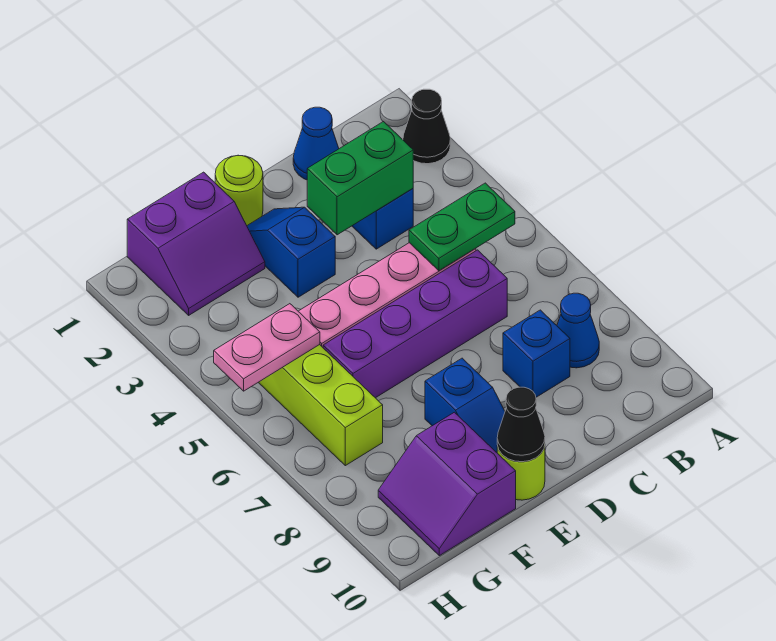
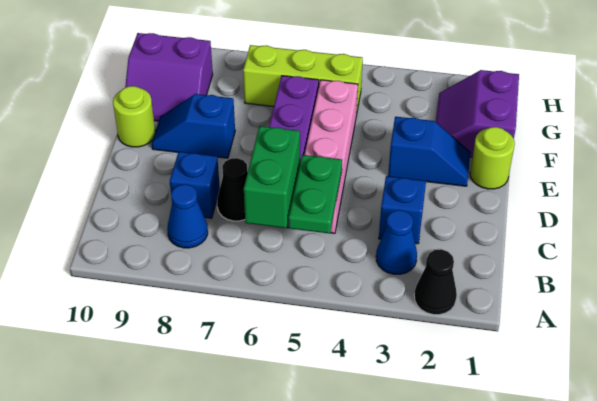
blue 1x1 cone [293,107,339,180] -> blue 1x1 cone moved to [376,210,417,274]
green 1x2 brick [307,122,413,235] -> green 1x2 brick moved to [244,126,300,228]
black 1x1 cone [497,387,545,462] -> black 1x1 cone moved to [217,158,248,221]
purple 2x2 slope [378,412,516,556] -> purple 2x2 slope turned to [125,33,213,121]
pink 1x2 plate [214,304,320,391] -> none

